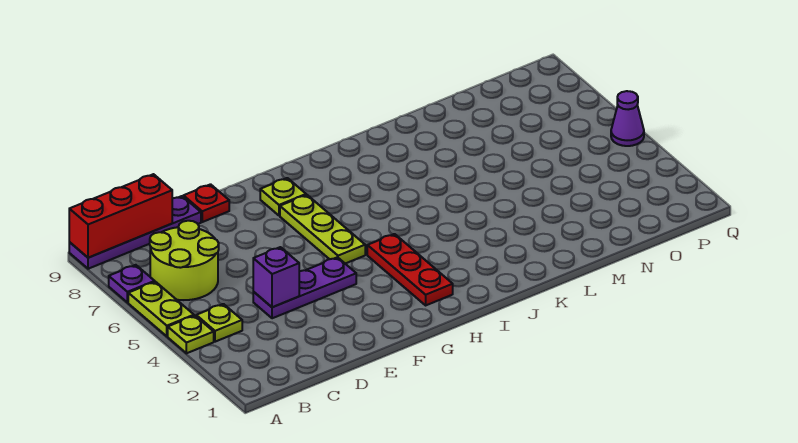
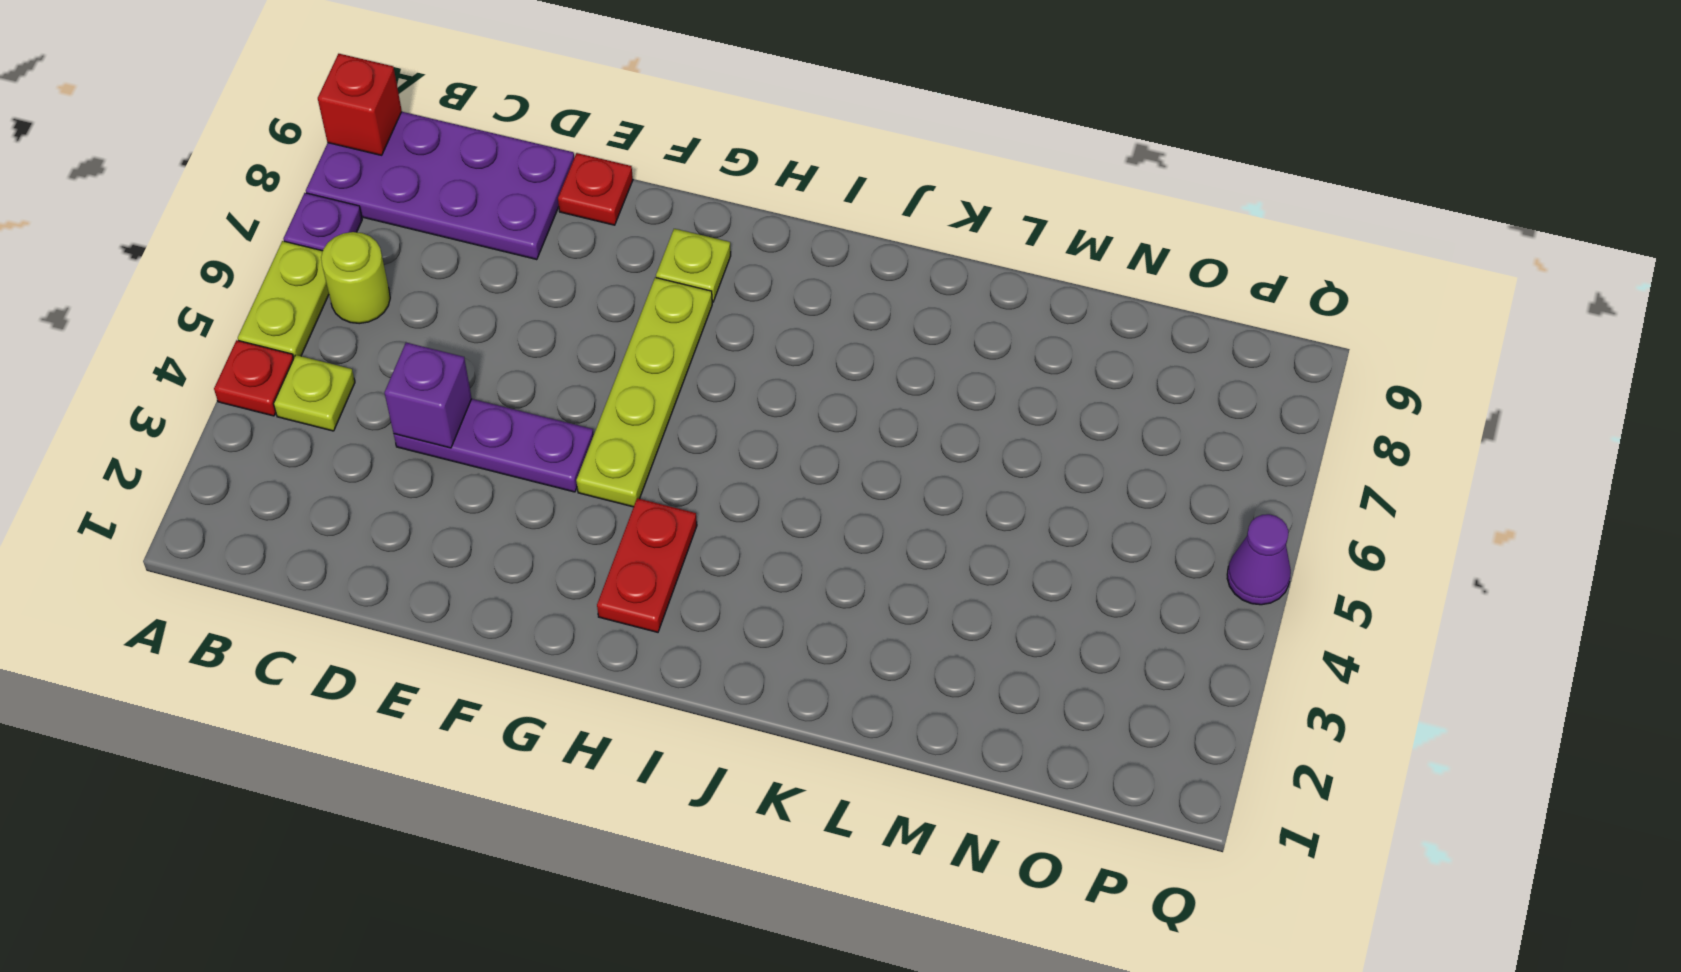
lime 1x1 plate [168,316,214,353] -> red 1x1 plate [214,340,294,416]
purple 1x4 plate [69,196,201,269] -> purple 2x4 plate [306,112,574,260]
red 1x3 brick [69,174,172,258] -> red 1x1 brick [318,54,402,155]
lime 2x2 round brick [150,221,219,300] -> lime 1x1 round brick [321,232,390,324]
lime 1x3 plate [280,195,365,264] -> lime 1x4 plate [576,278,712,507]
red 1x3 plate [367,234,453,305] -> red 1x2 plate [597,498,697,632]

